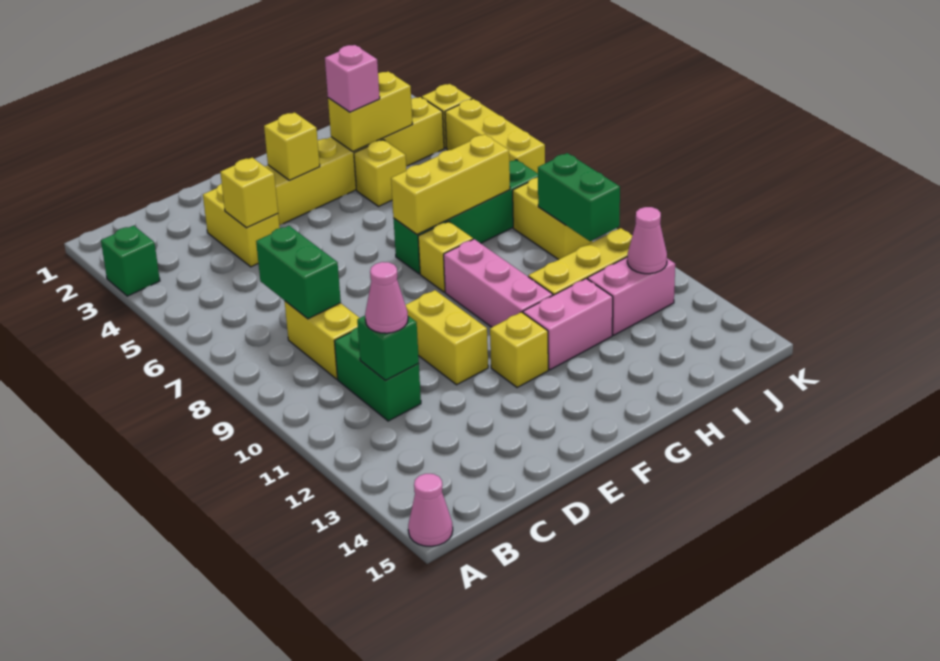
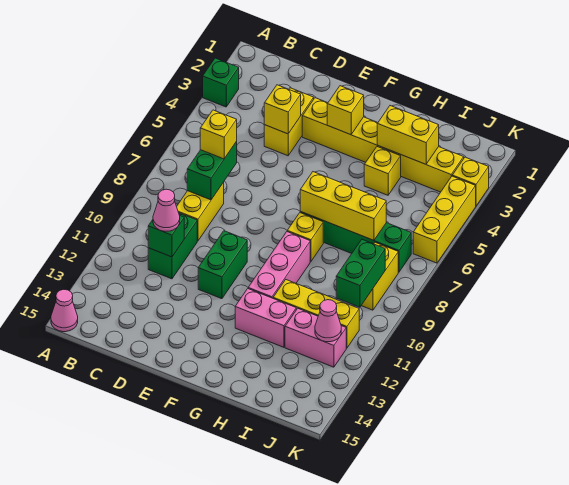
yellow 1x2 brick [406,290,488,385] -> green 1x2 brick [198,231,247,299]
yellow 1x1 brick [490,312,548,388] -> yellow 1x1 brick moved to [200,110,237,159]
pink 1x1 brick [325,45,380,112] -> none

